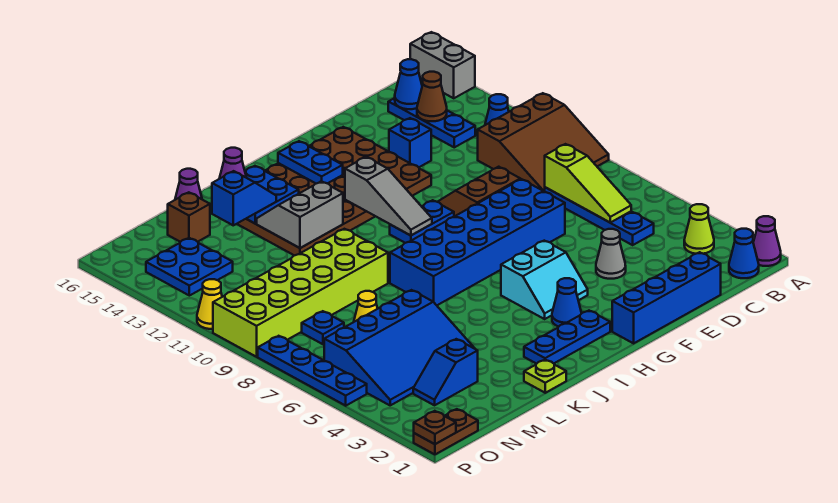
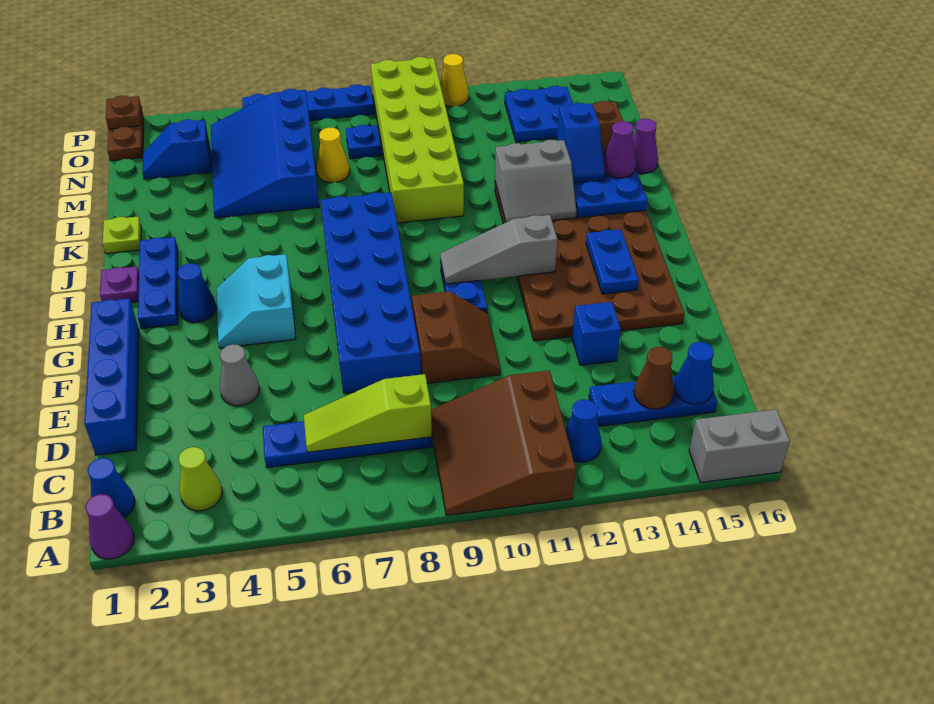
blue 1x2 plate [278,141,343,184] -> blue 1x2 plate turned to [586,229,639,294]
none -> purple 1x1 plate [100,266,139,302]
grey 2x2 slope [257,181,343,248] -> grey 2x2 slope turned to [495,140,577,222]
blue 1x2 slope [413,339,478,405] -> blue 1x2 slope turned to [143,119,212,179]

